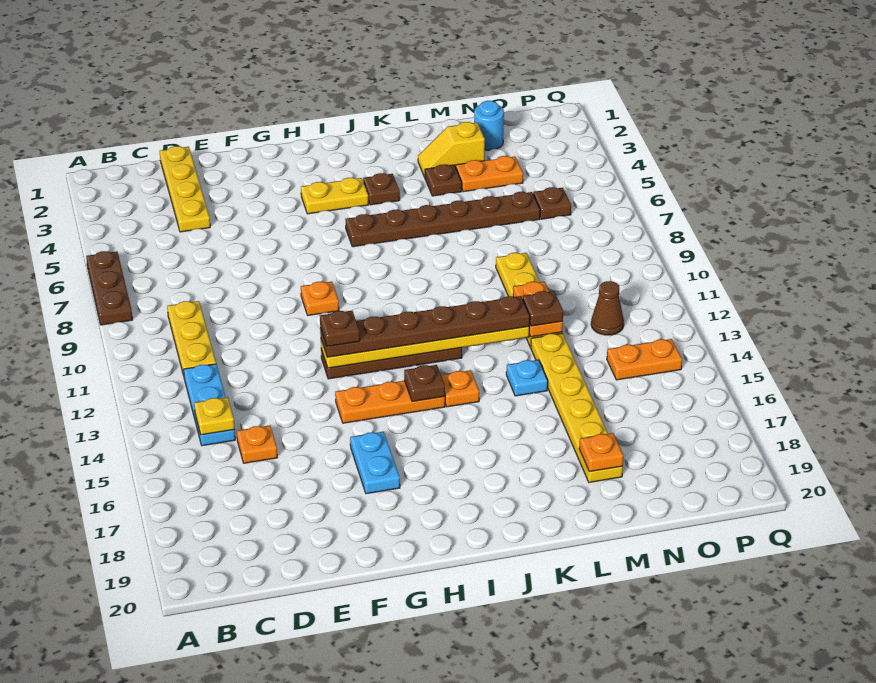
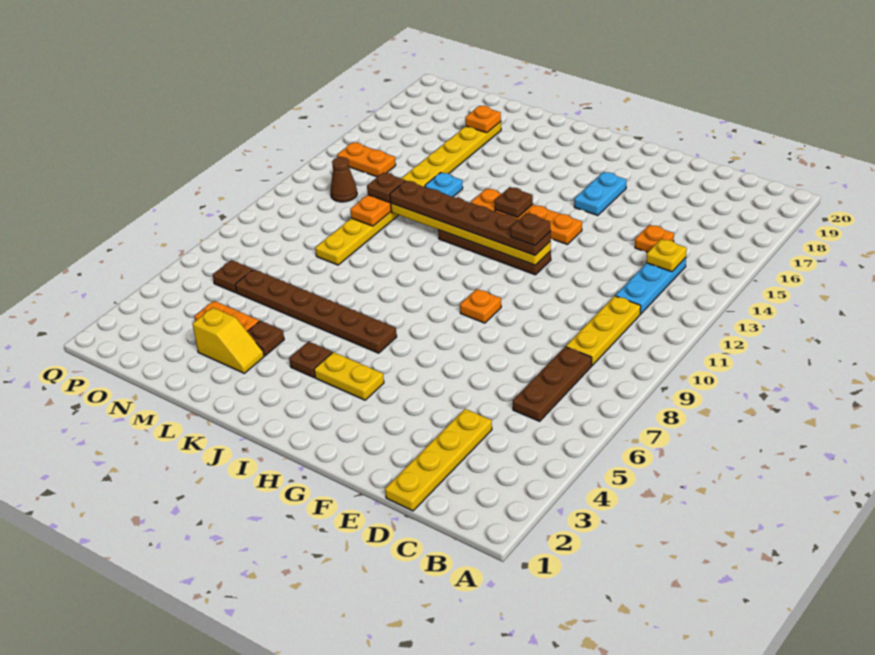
brown 1x3 plate [86,251,133,325] -> brown 1x3 plate moved to [513,347,592,421]
cyan 1x1 round brick [474,101,504,150] -> none

